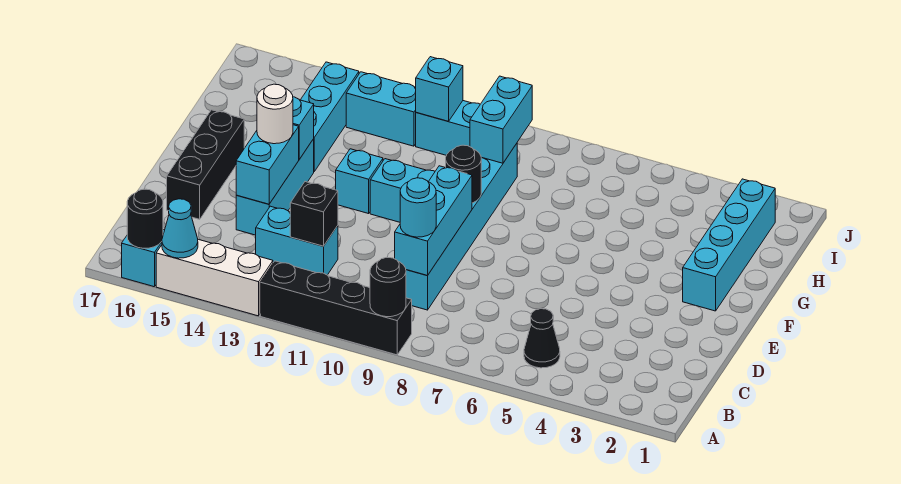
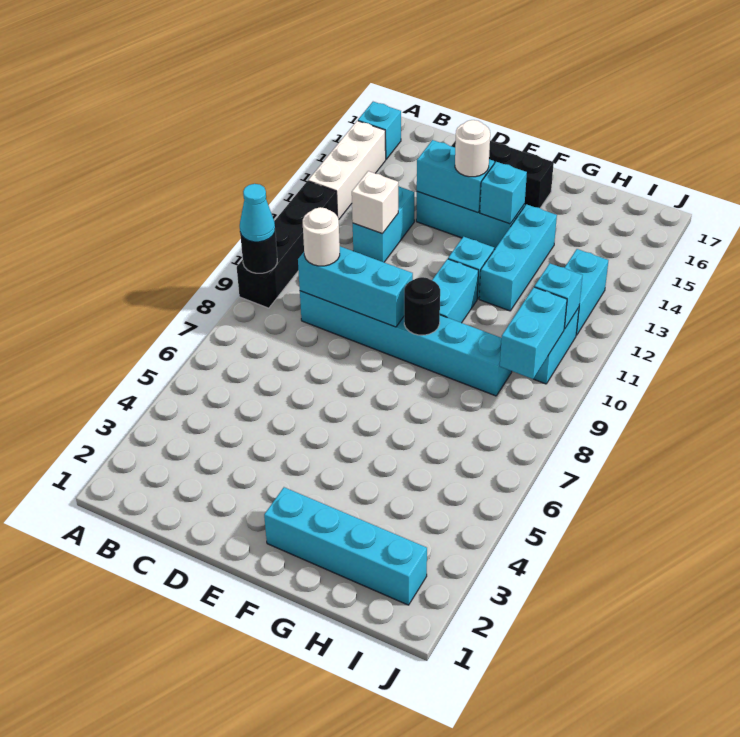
cyan 1x1 cone [162,199,198,258] -> cyan 1x1 cone moved to [240,184,275,242]
black 1x1 round brick [127,189,163,248] -> none
black 1x1 cone [524,309,560,368] -> none
cyan 1x1 round brick [400,178,436,237] -> white 1x1 round brick [303,207,340,266]
black 1x1 brick [290,182,338,246] -> white 1x1 brick [352,171,398,234]
cyan 1x3 brick [301,62,359,171] -> cyan 1x3 brick turned to [479,204,557,311]
cyan 1x2 brick [470,76,532,163] -> cyan 1x2 brick turned to [500,287,567,379]

